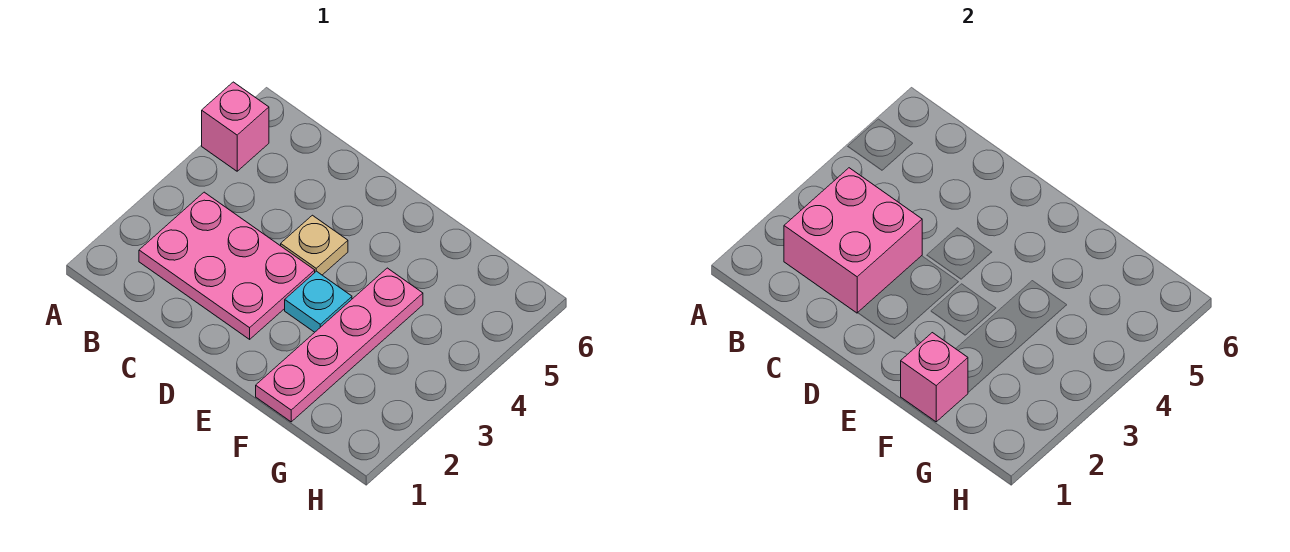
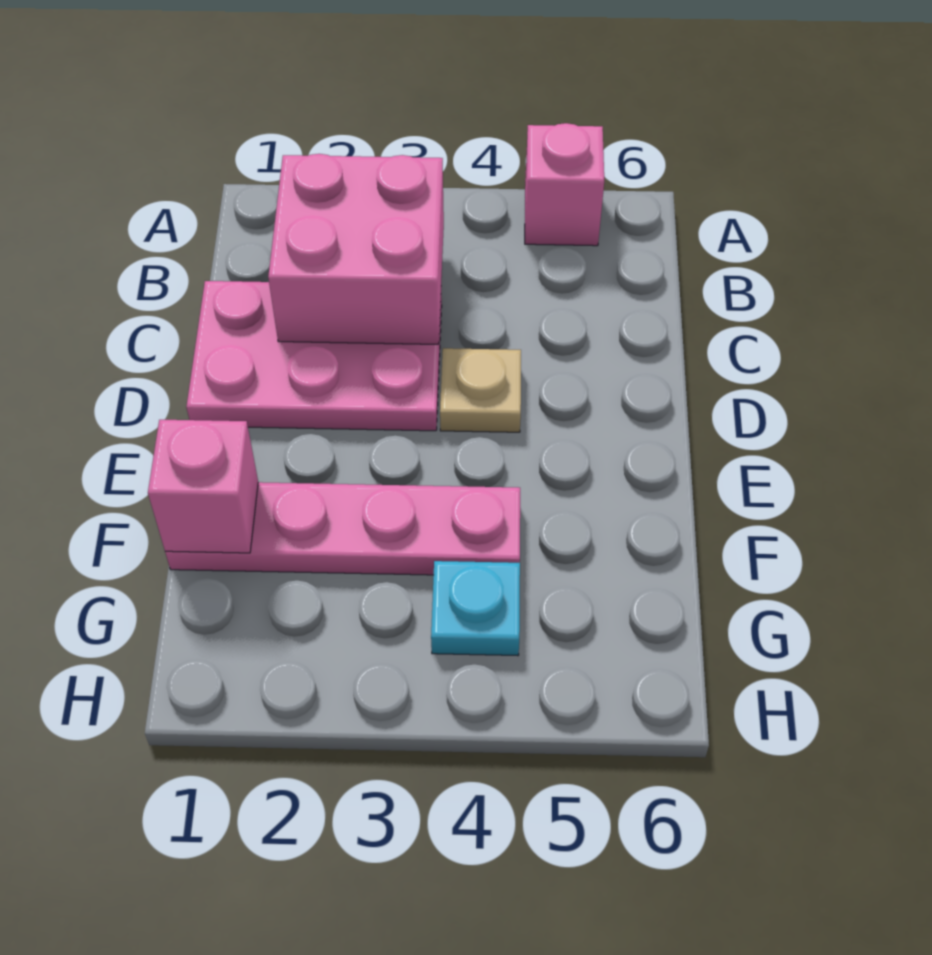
pink 2x3 plate [139,192,315,339] -> pink 2x3 plate turned to [186,281,442,431]
cyan 1x1 plate [285,271,352,332] -> cyan 1x1 plate moved to [431,561,520,656]

